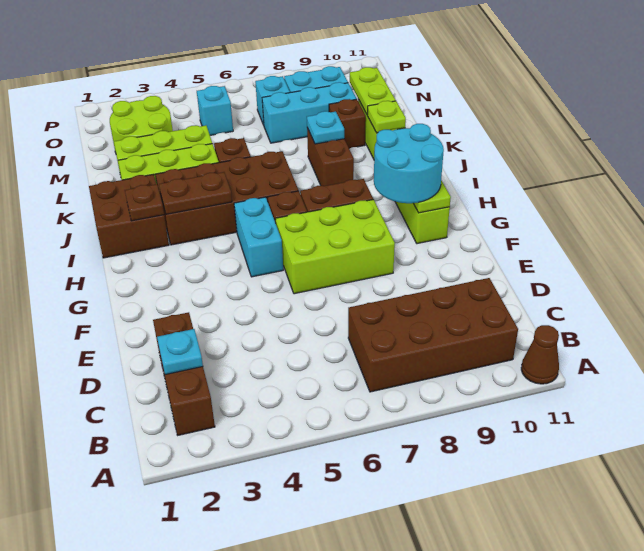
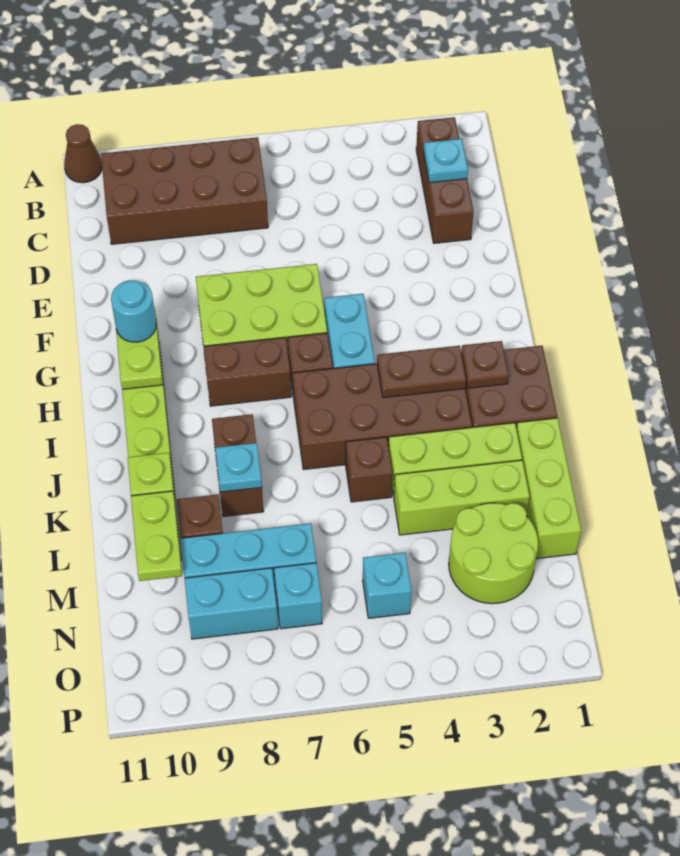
cyan 2x2 round brick [374,124,444,203] -> cyan 1x1 round brick [111,280,156,342]
none -> lime 1x3 brick [516,418,581,559]

